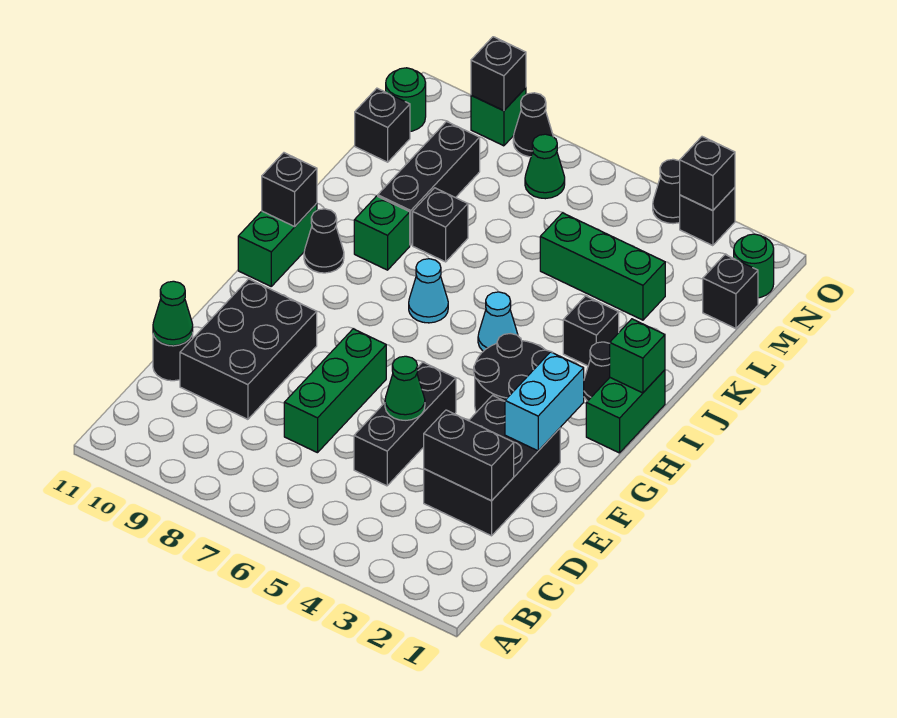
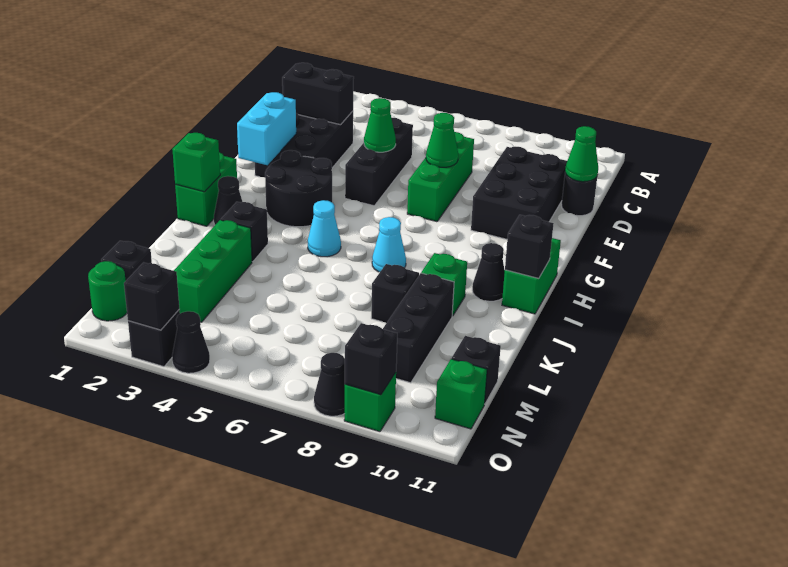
green 1x3 brick [540,213,665,320] -> green 1x3 brick turned to [174,220,252,322]
green 1x1 cone [525,134,565,199] -> green 1x1 cone moved to [426,113,458,167]
green 1x1 round brick [386,68,426,131] -> green 1x1 brick [435,359,487,429]

